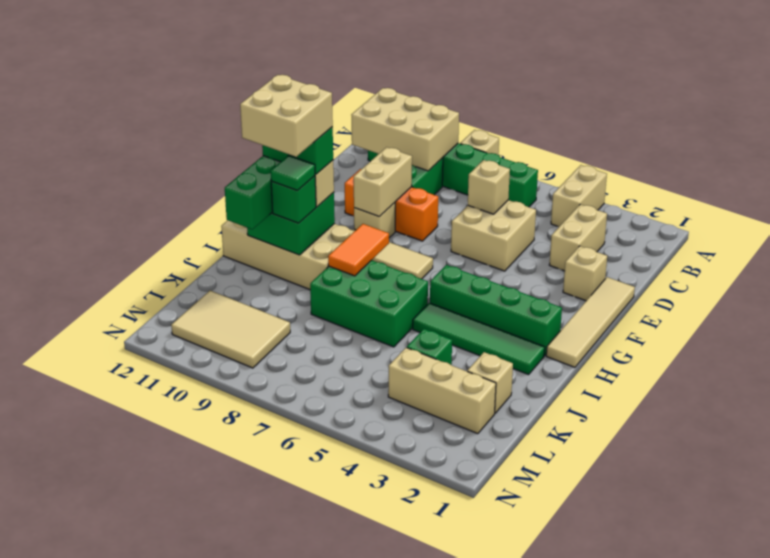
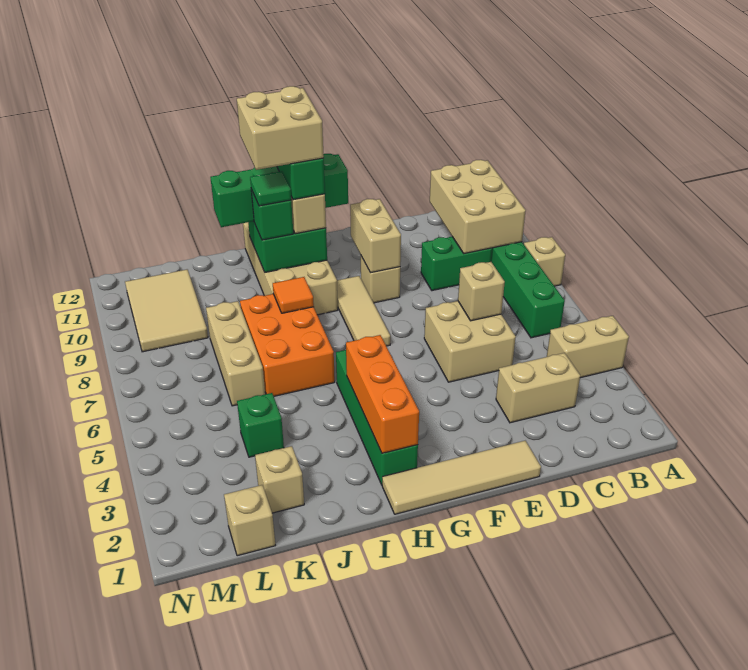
tan 1x1 brick [563,246,607,301] -> tan 1x1 brick moved to [224,485,275,556]
orange 1x3 brick [345,169,438,241] -> orange 1x3 brick moved to [346,335,419,453]
tan 1x2 brick [354,147,412,217] -> tan 1x2 brick turned to [350,199,401,273]
orange 1x2 tile [328,224,389,276] -> orange 1x1 tile [273,277,314,313]
green 1x4 tile [413,303,545,375] -> none
green 2x3 brick [310,260,428,347] -> orange 2x3 brick [240,294,335,396]
tan 1x3 brick [388,348,496,434] -> tan 1x3 brick moved to [206,301,265,406]

